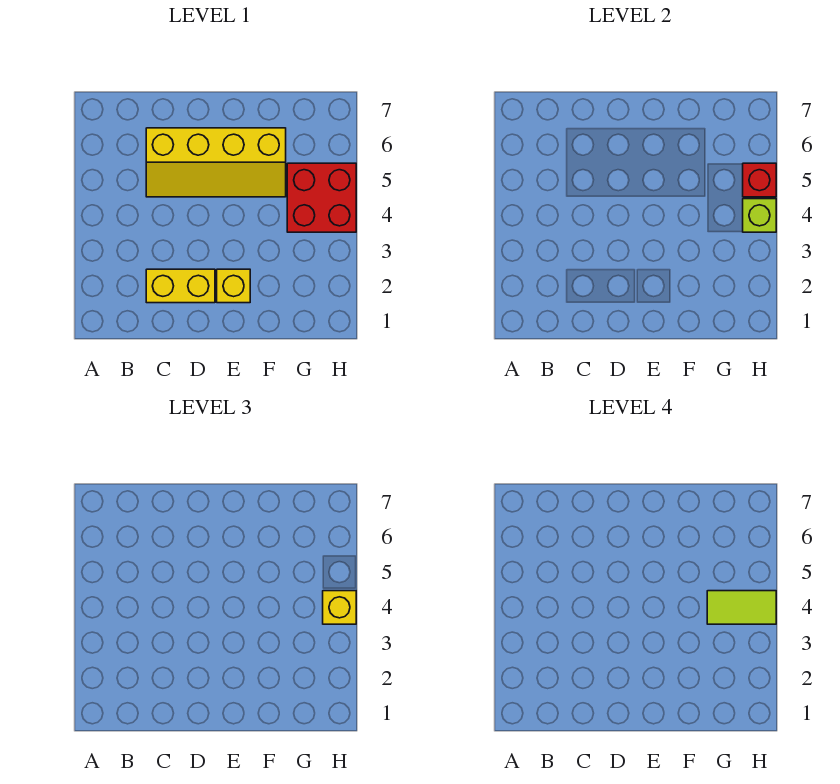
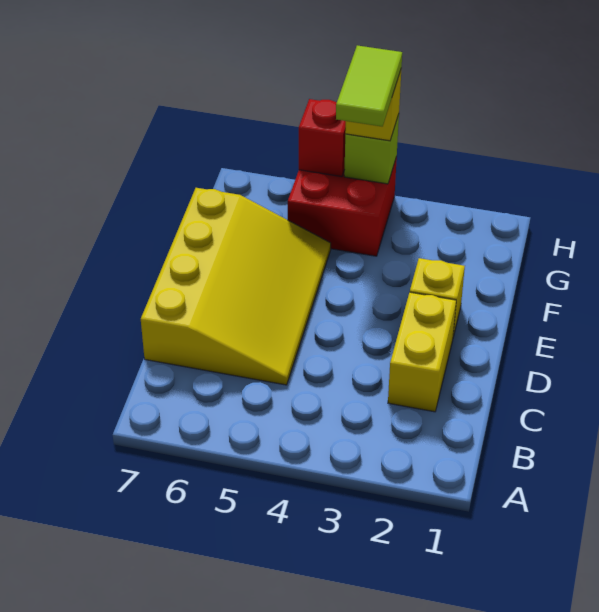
yellow 2x4 slope [146,128,286,197] -> yellow 3x4 slope [141,188,331,385]

